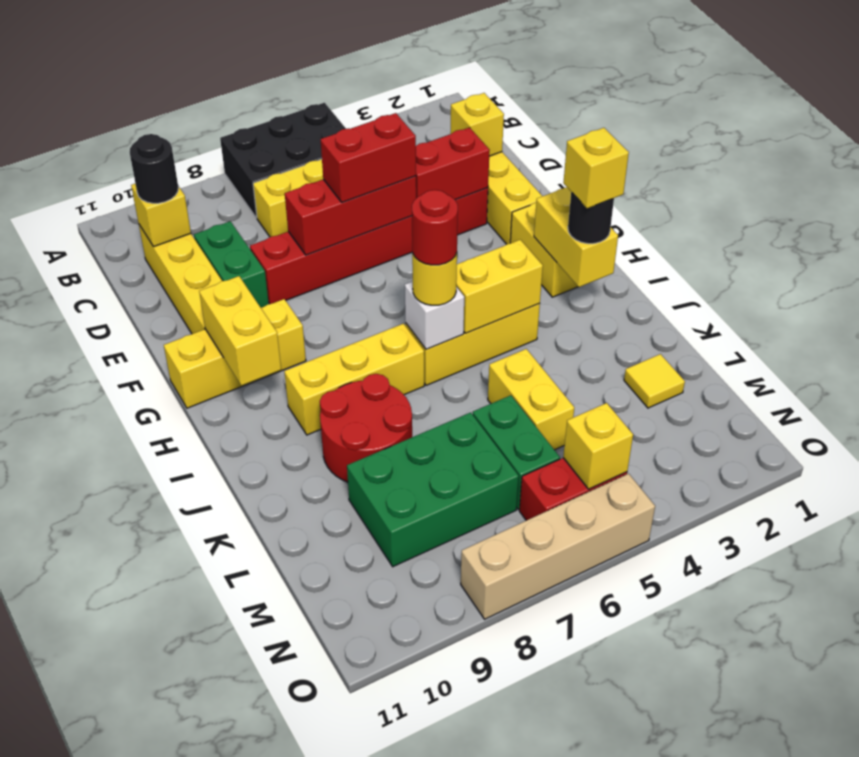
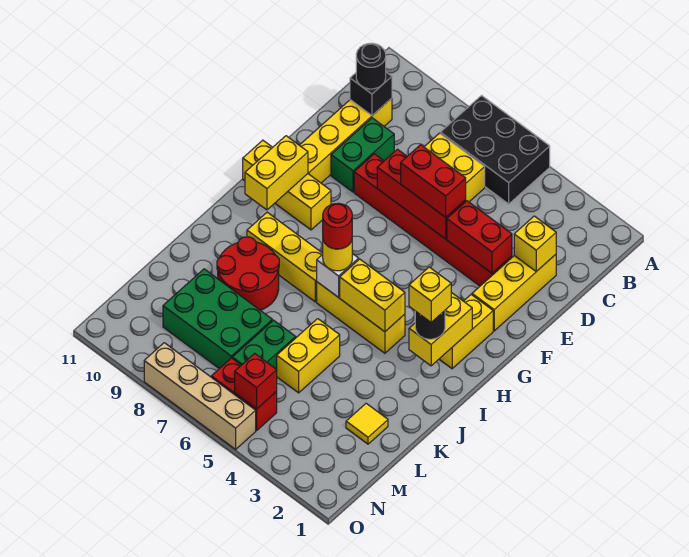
yellow 1x1 brick [131,184,191,247] -> black 1x1 brick [350,72,392,115]
yellow 1x1 brick [563,403,633,489] -> red 1x1 brick [235,353,277,409]

